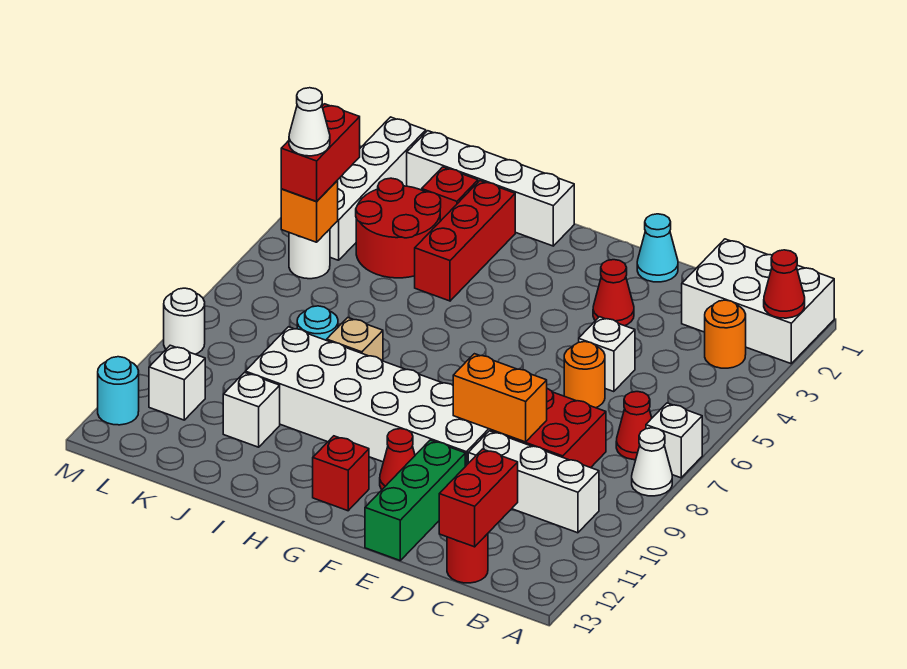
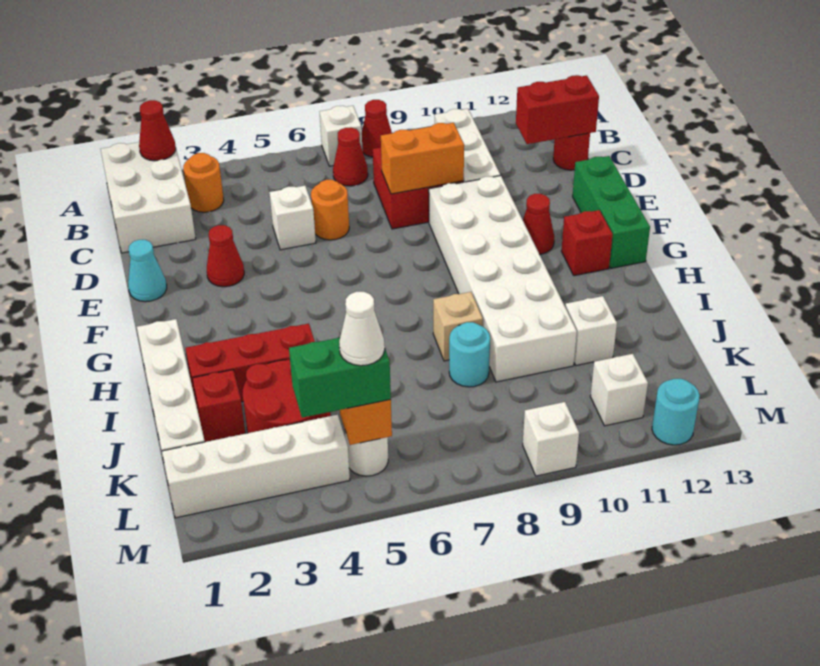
white 1x1 cone [632,428,672,496] -> red 1x1 cone [362,100,392,157]
orange 1x2 brick [453,354,547,442] -> orange 1x2 brick turned to [381,123,464,194]
green 1x3 brick [365,440,465,560] -> green 1x3 brick turned to [572,156,650,268]
red 1x2 brick [281,104,360,201] -> green 1x2 brick [289,338,391,418]
white 1x1 round brick [164,288,205,354] -> white 1x1 brick [523,402,579,476]

